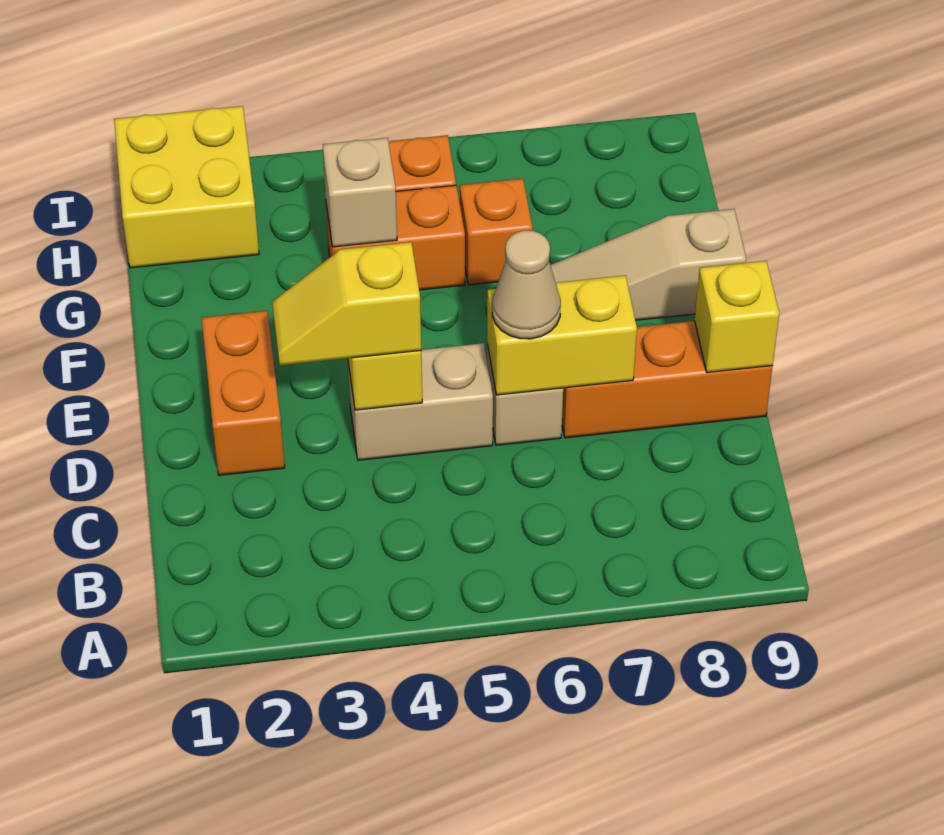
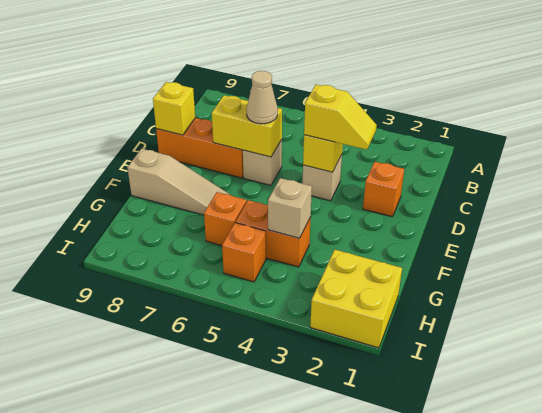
orange 1x2 brick [202,311,285,475] -> orange 1x1 brick [363,162,404,217]
tan 1x2 brick [348,343,493,460] -> tan 1x1 brick [302,154,342,201]

